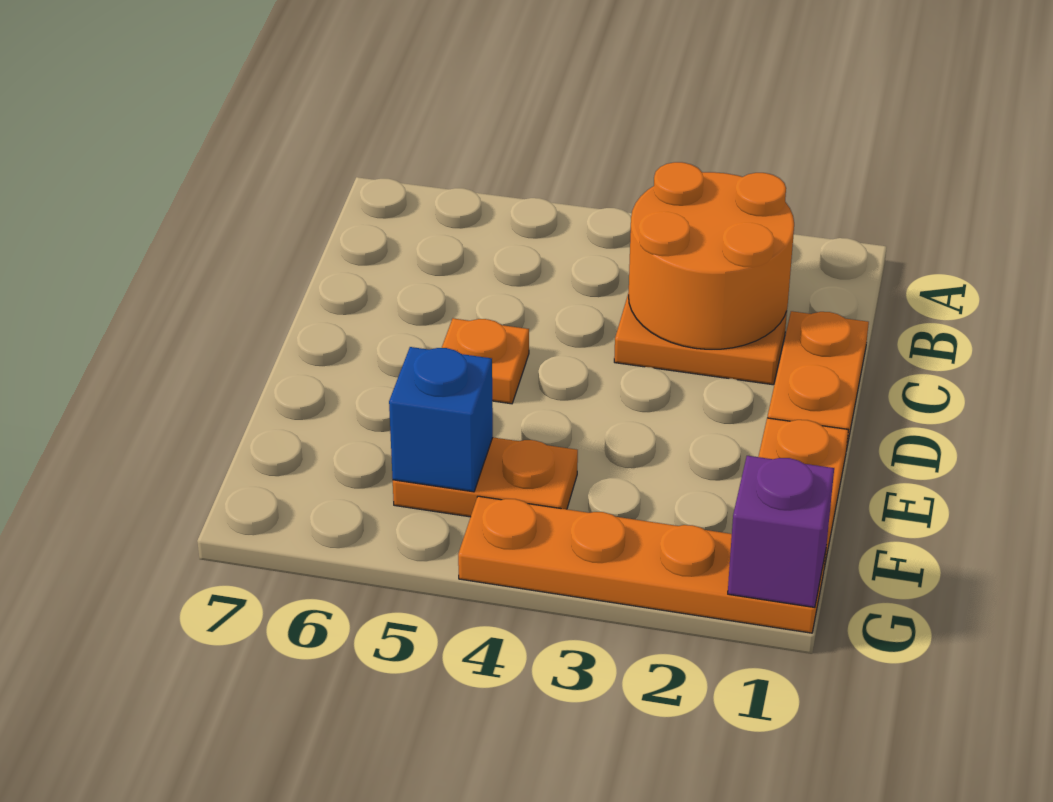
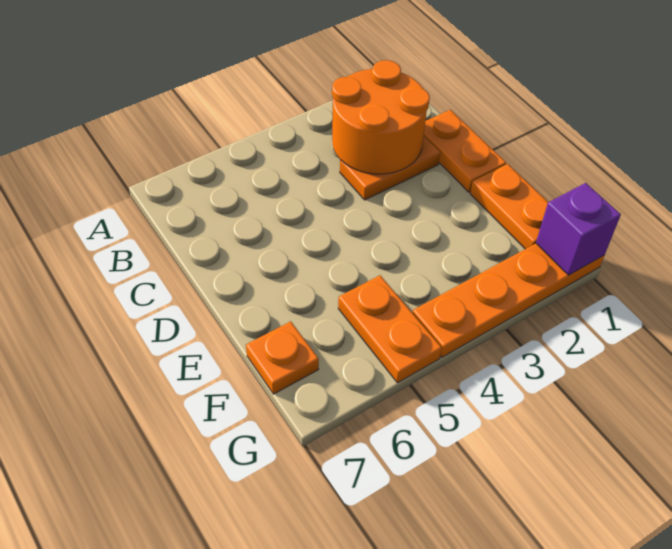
orange 1x1 plate [442,318,529,404] -> orange 1x1 plate moved to [246,321,319,394]
orange 1x2 plate [393,437,578,517] -> orange 1x2 plate turned to [338,275,442,383]
blue 1x1 brick [389,347,493,492] -> none

